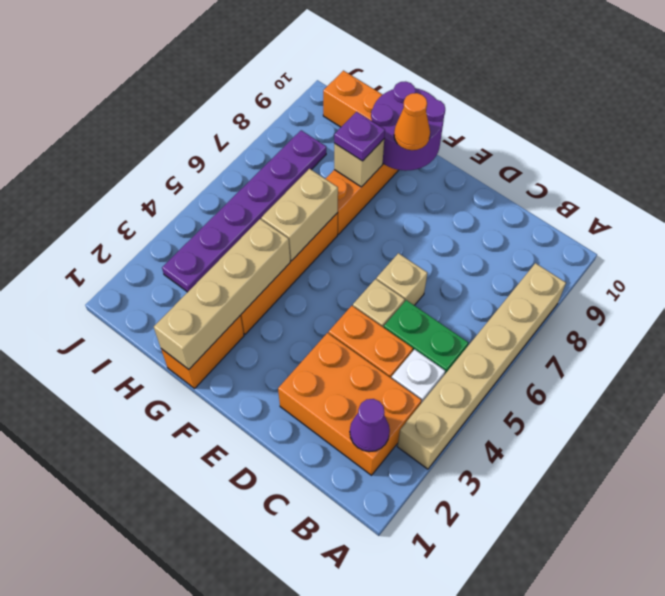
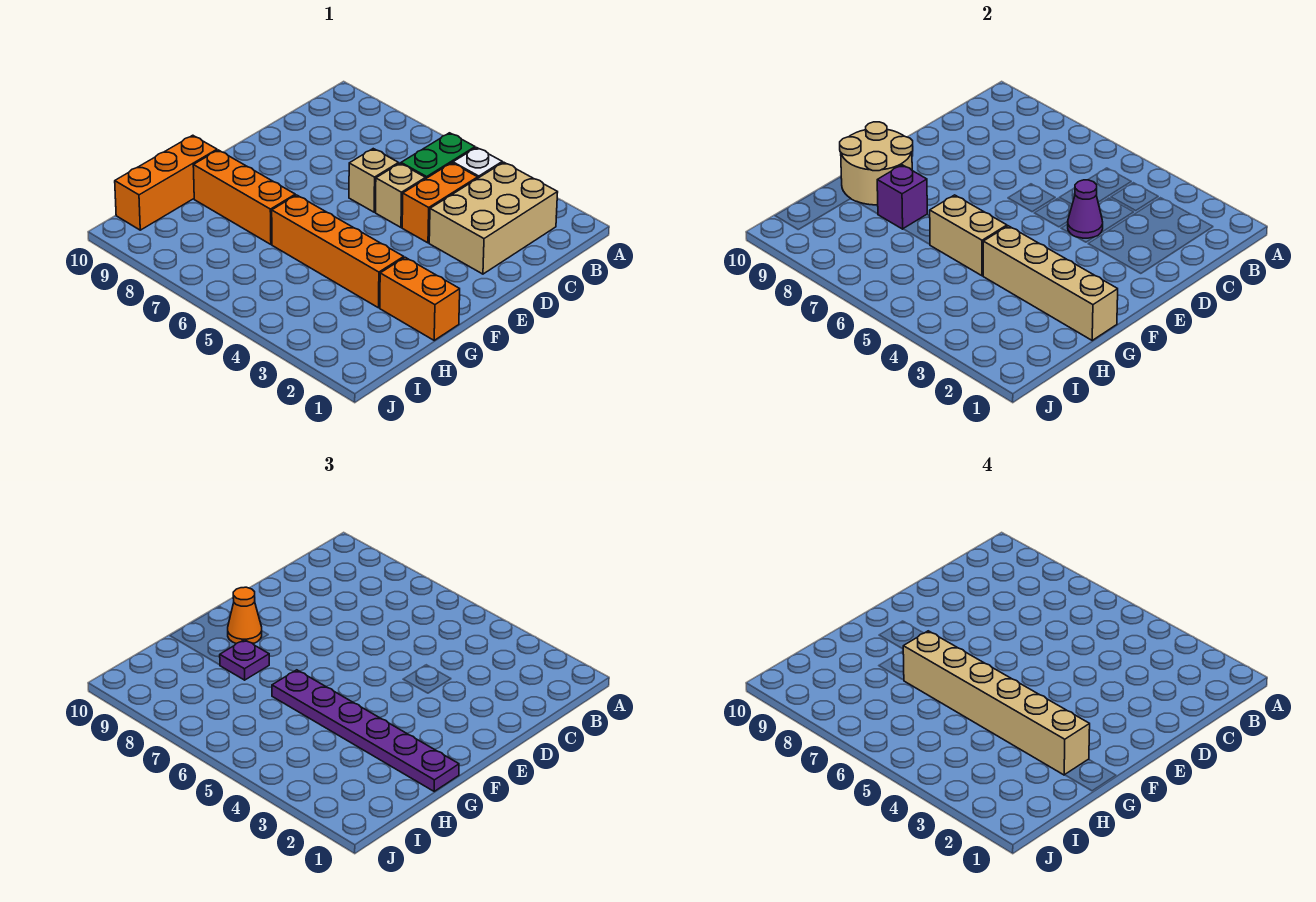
tan 1x6 brick [397,263,566,469] -> tan 1x6 brick moved to [903,631,1090,775]
orange 2x3 brick [278,333,422,475] -> tan 2x3 brick [429,162,558,274]
purple 1x1 cone [350,399,390,452] -> purple 1x1 cone moved to [1068,180,1103,238]
purple 2x2 round brick [371,81,445,171] -> tan 2x2 round brick [840,122,913,205]
tan 1x1 brick [334,139,384,187] -> purple 1x1 brick [877,165,927,229]
purple 1x6 plate [162,130,326,292] -> purple 1x6 plate moved to [272,670,459,791]

